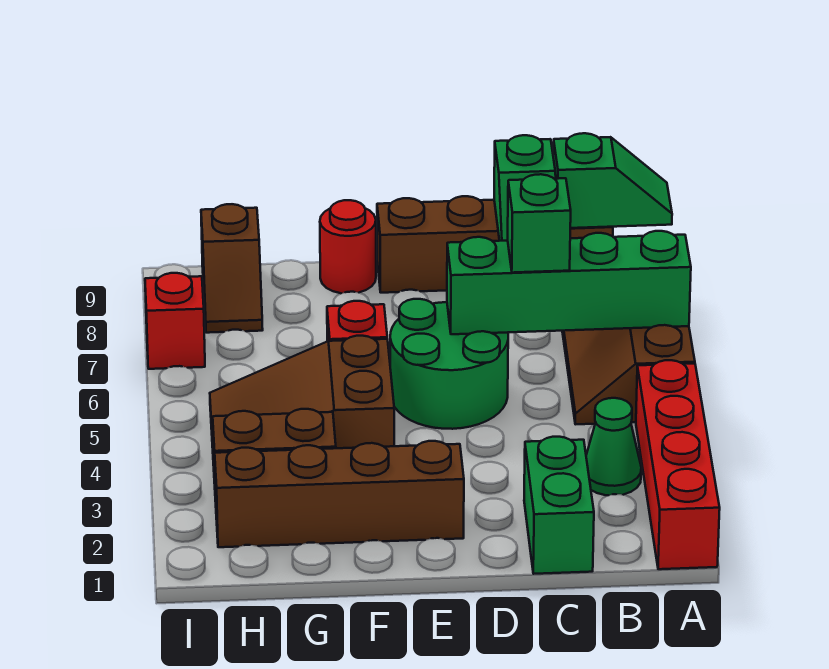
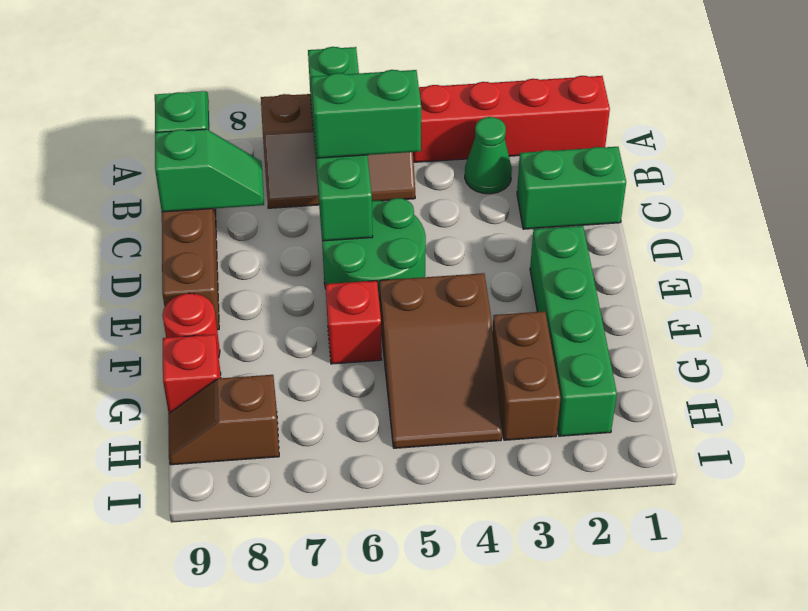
green 1x1 brick [508,174,571,273] -> green 1x2 brick [311,70,421,158]
brown 1x4 brick [215,441,464,547] -> green 1x4 brick [530,226,617,436]
brown 1x2 slope [201,204,263,333] -> brown 1x2 slope turned to [168,375,279,465]
red 1x1 brick [145,273,205,369] -> red 1x1 brick moved to [163,334,221,414]

